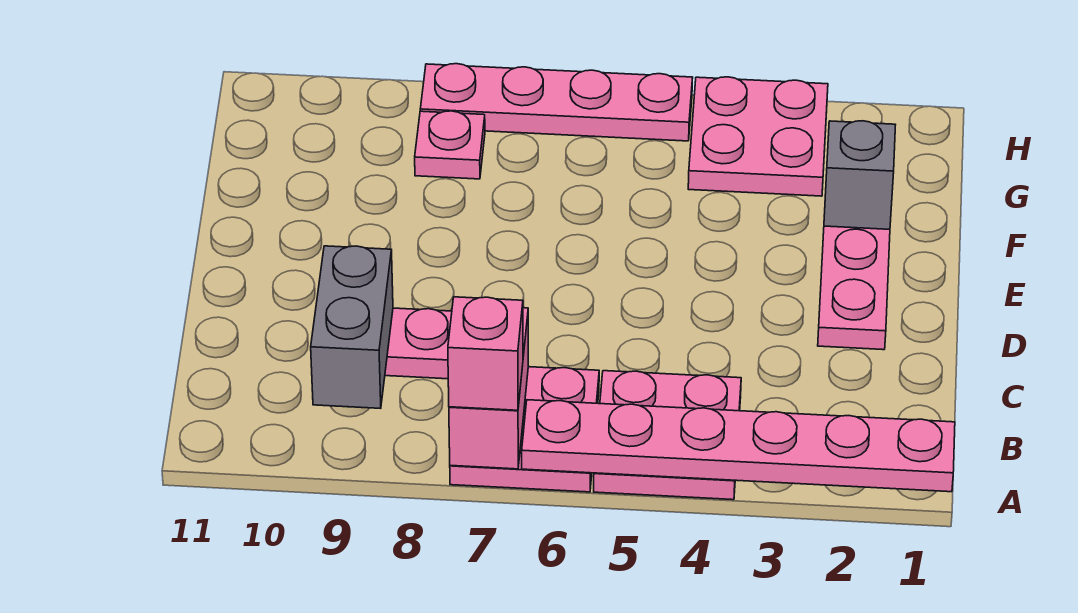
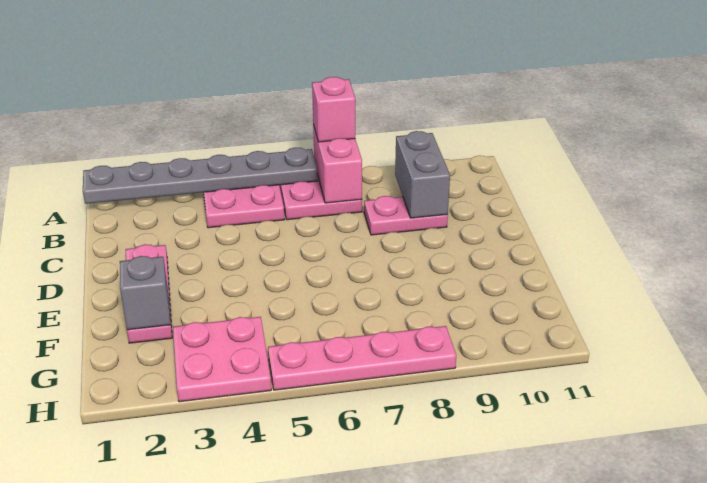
pink 1x6 plate [522,400,955,492] -> grey 1x6 plate [83,148,318,204]
pink 1x1 plate [415,111,485,179] -> none

